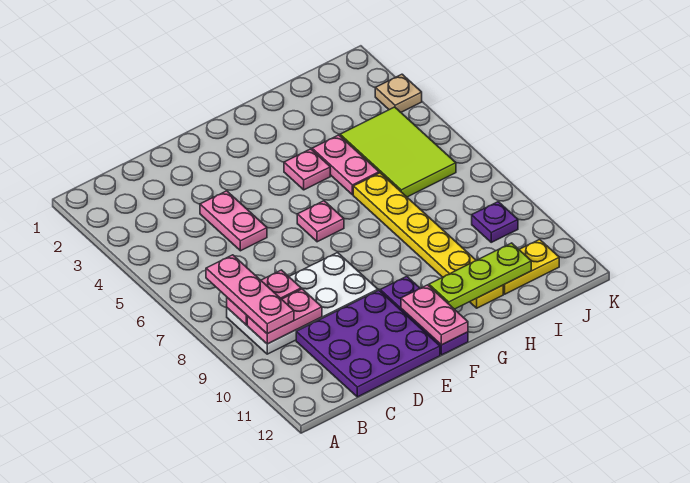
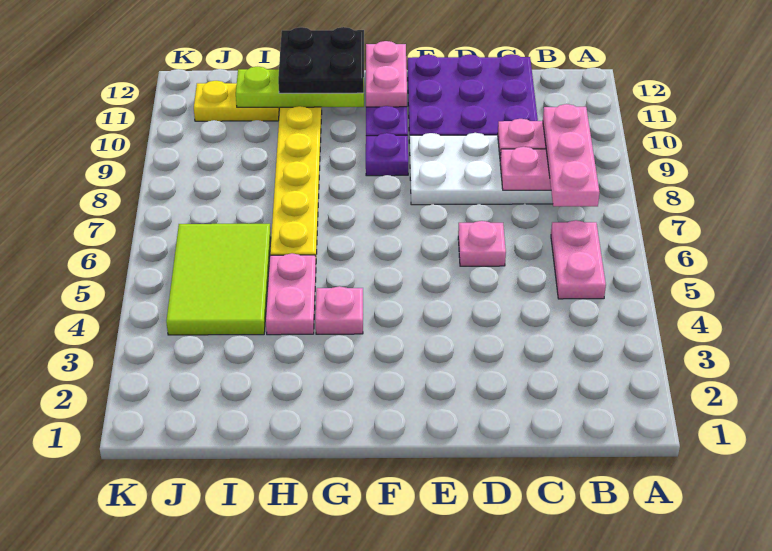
pink 1x2 plate [200,191,267,251] -> pink 1x2 plate moved to [551,220,606,299]
pink 1x1 plate [297,201,344,242] -> pink 1x1 plate moved to [458,221,506,266]
none -> black 2x2 plate [278,27,364,93]
purple 1x1 plate [472,202,518,242] -> purple 1x1 plate moved to [366,133,408,176]
tan 1x1 plate [375,74,422,112] -> none

